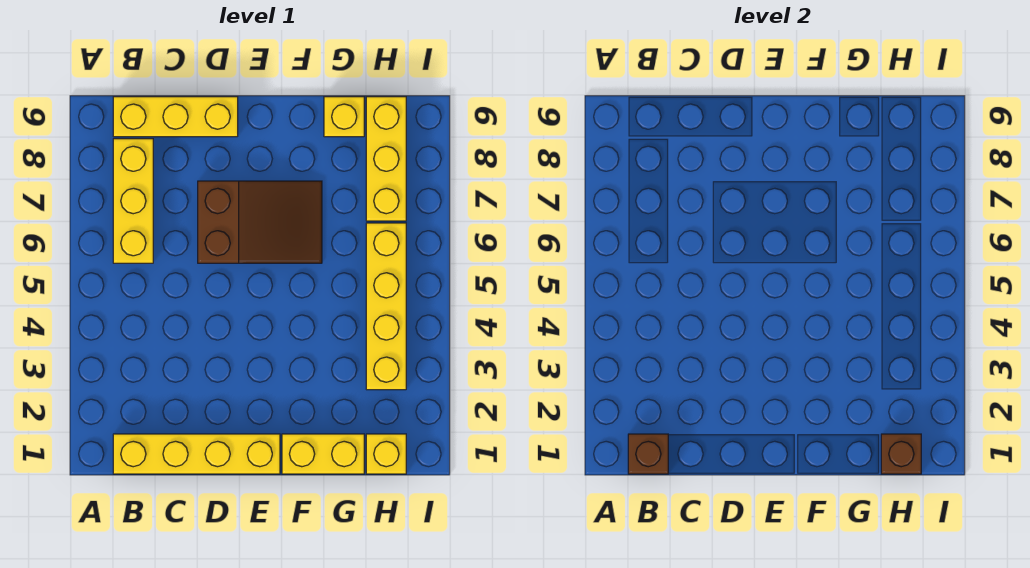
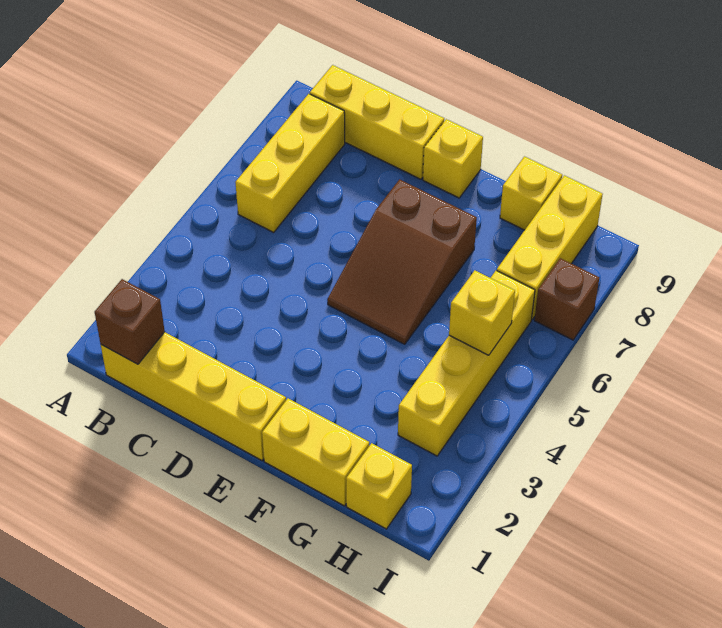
brown 2x3 slope [198,181,322,263] -> brown 2x3 slope turned to [327,179,477,344]
none -> yellow 1x1 brick [423,119,483,198]
brown 1x1 brick [881,434,921,474] -> brown 1x1 brick moved to [534,258,599,340]
none -> yellow 1x1 brick [449,270,515,355]

